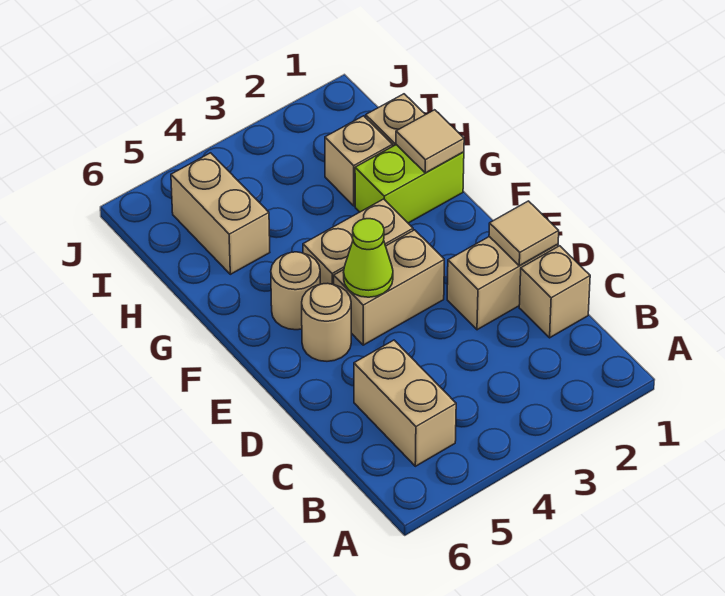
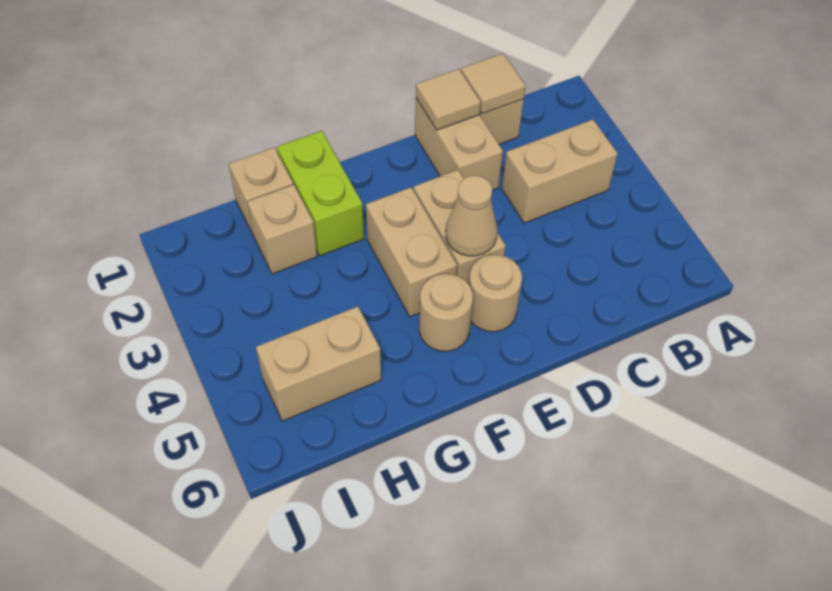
tan 1x2 brick [354,340,456,466] -> tan 1x2 brick moved to [502,120,618,223]
lime 1x1 cone [343,219,393,297] -> tan 1x1 cone [446,176,497,256]
tan 1x1 tile [396,110,464,173] -> tan 1x1 tile moved to [461,54,526,114]

